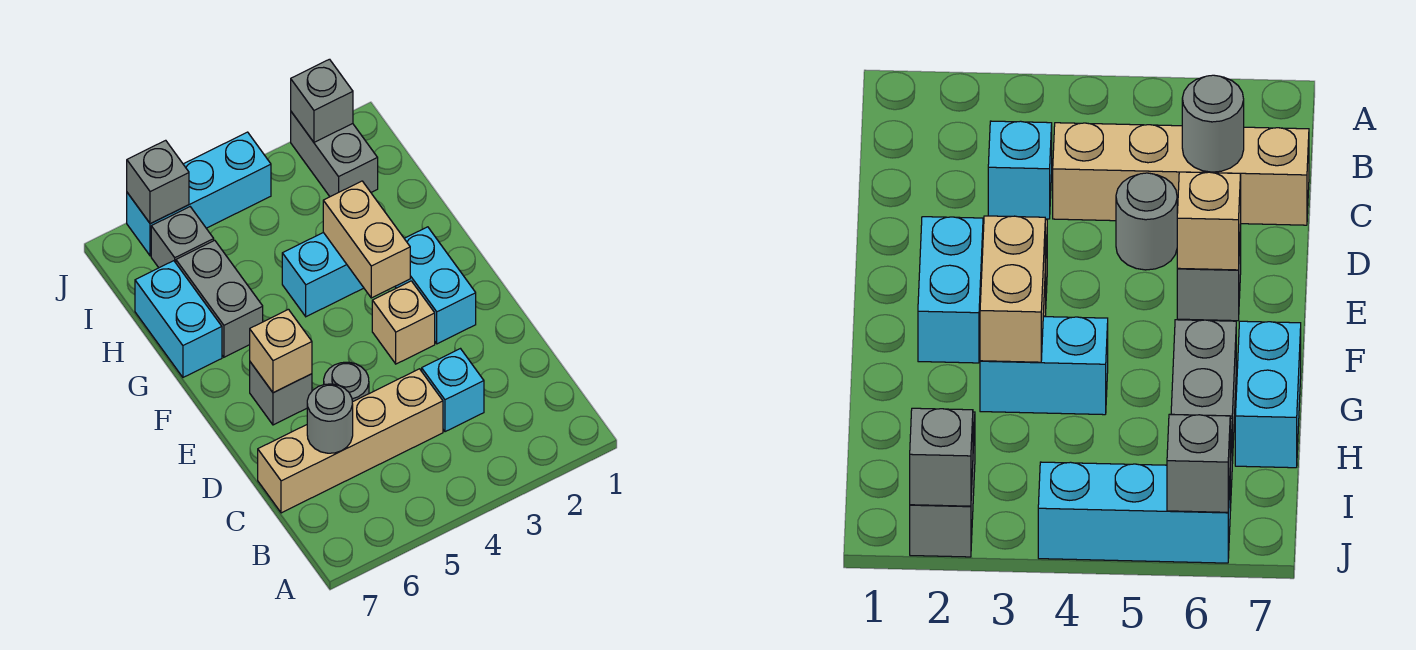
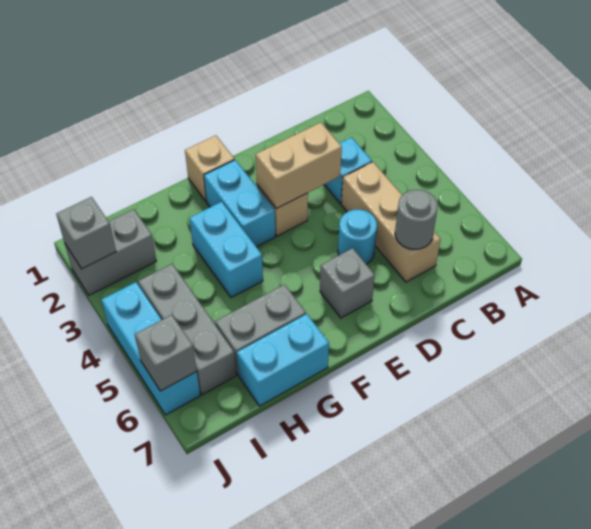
tan 1x4 brick [258,369,443,513] -> tan 1x3 brick [341,162,441,282]
grey 1x1 round brick [324,362,369,402] -> cyan 1x1 round brick [338,209,377,264]
cyan 1x2 brick [395,227,476,344] -> cyan 1x2 brick turned to [204,160,275,247]
tan 1x1 brick [250,309,312,393] -> tan 1x1 brick moved to [185,135,234,201]
tan 1x2 brick [323,181,410,298] -> tan 1x2 brick moved to [256,123,342,209]
grey 1x1 brick [151,207,214,268] -> grey 1x3 brick [138,264,236,395]

